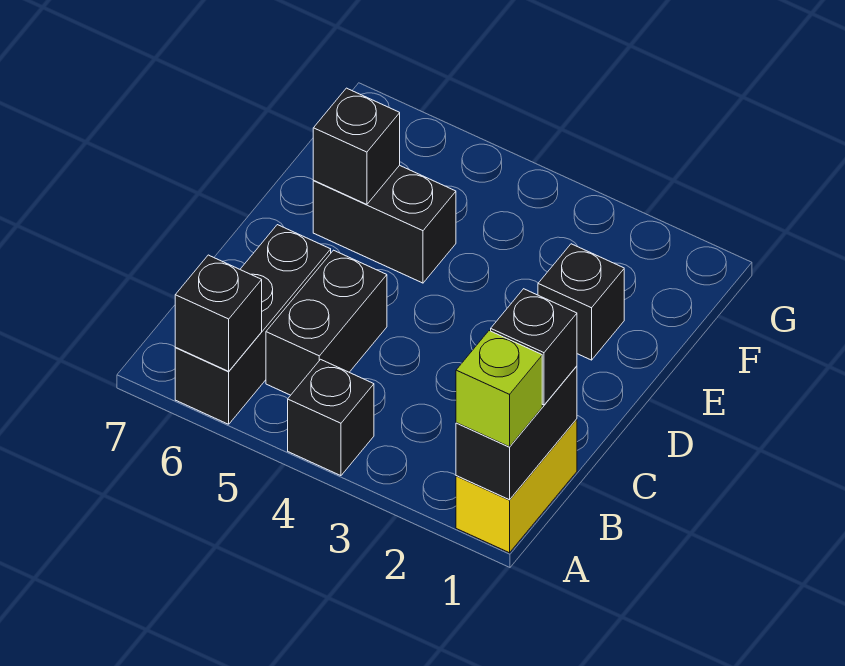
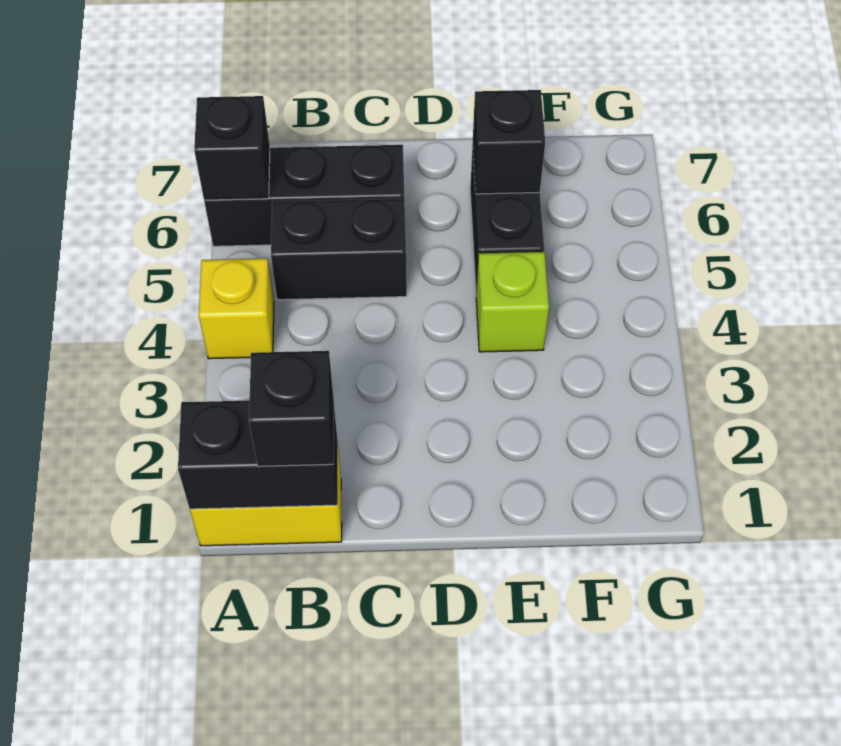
lime 1x1 brick [456,331,542,447] -> lime 1x1 brick moved to [476,252,549,352]
black 1x1 brick [288,359,374,476] -> yellow 1x1 brick [199,258,274,359]
black 1x1 brick [538,244,624,360] -> none

